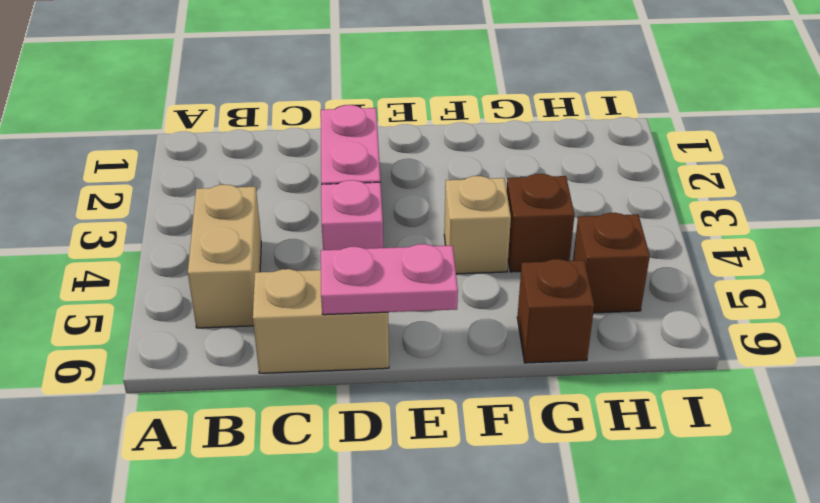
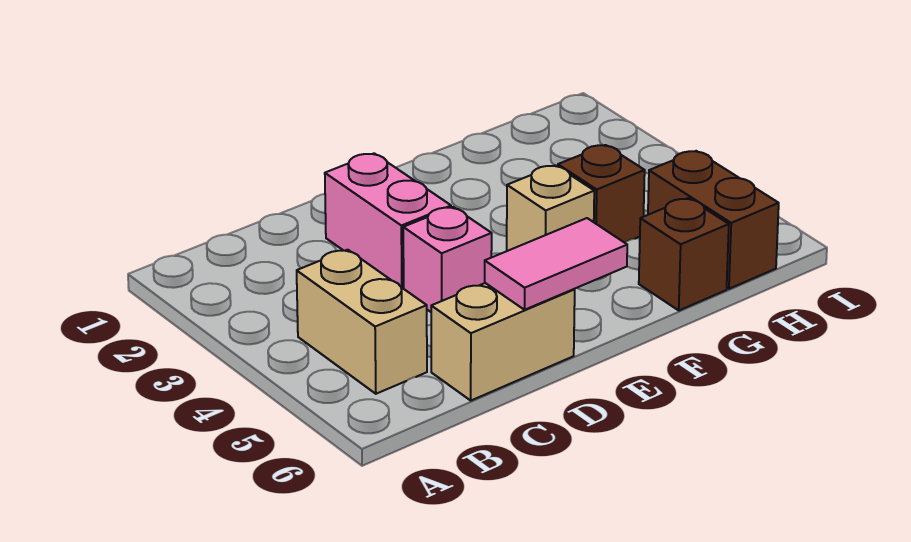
pink 1x2 plate [321,244,458,315] -> pink 1x2 tile [485,218,627,310]
brown 1x1 brick [573,213,650,313] -> brown 1x2 brick [648,151,779,289]

